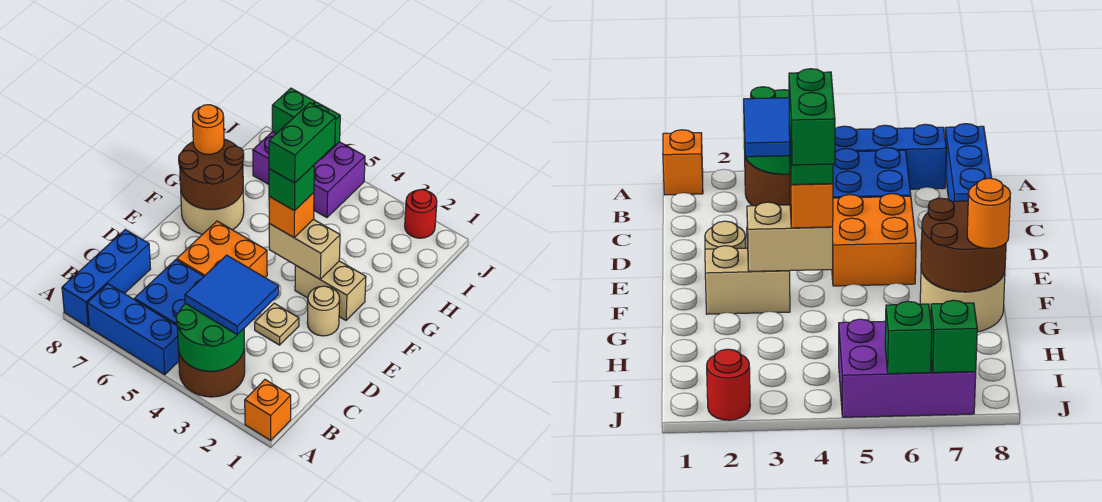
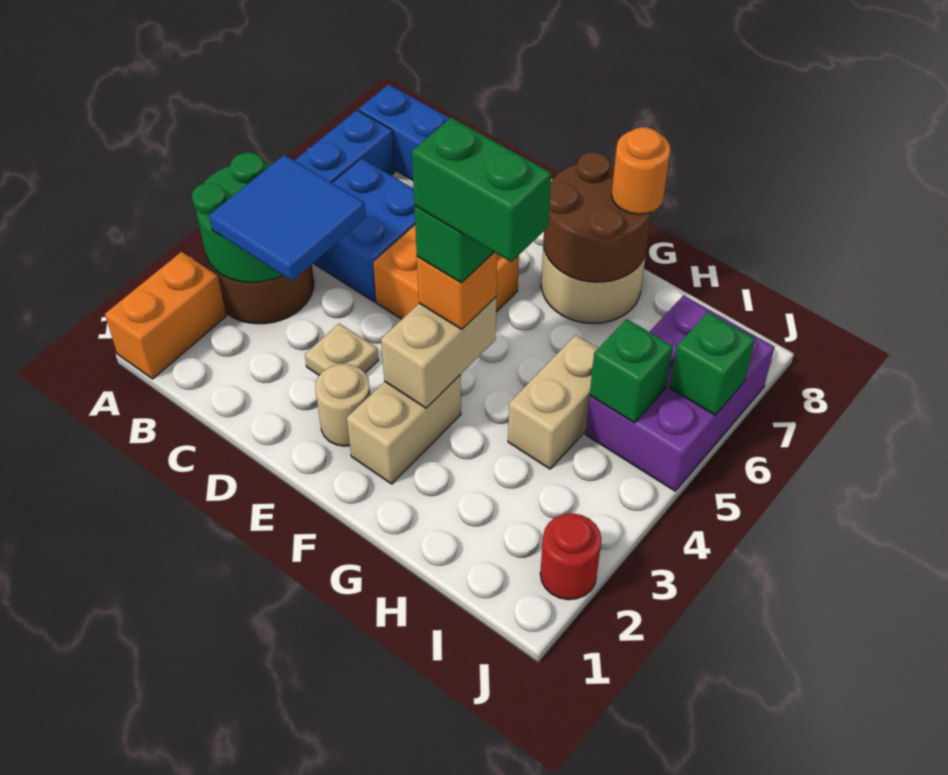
orange 1x1 brick [245,380,291,440] -> orange 1x2 brick [105,252,226,379]
none -> tan 1x2 brick [508,335,598,469]
green 1x1 brick [272,88,315,134] -> green 1x1 brick moved to [590,319,673,423]

